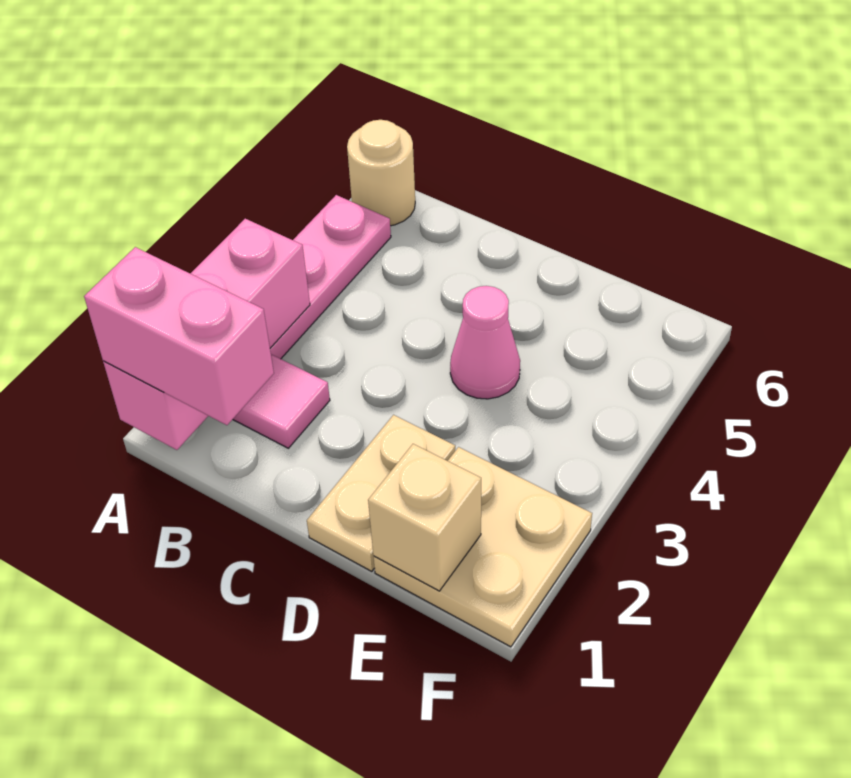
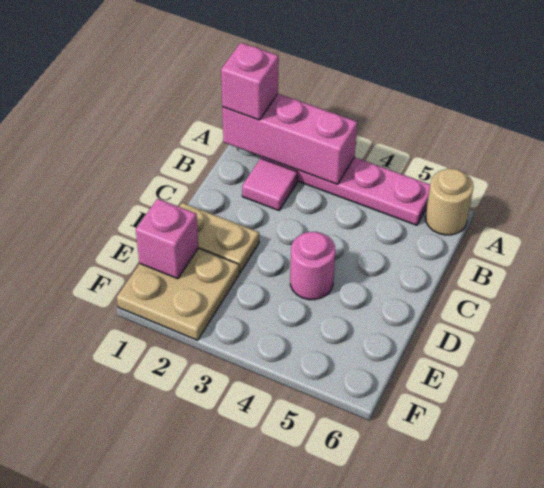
pink 1x2 brick [84,247,274,425] -> pink 1x1 brick [221,43,279,120]
pink 1x1 cone [450,286,520,399] -> pink 1x1 round brick [290,232,336,300]
tan 1x1 brick [368,444,481,591] -> pink 1x1 brick [136,199,198,279]

